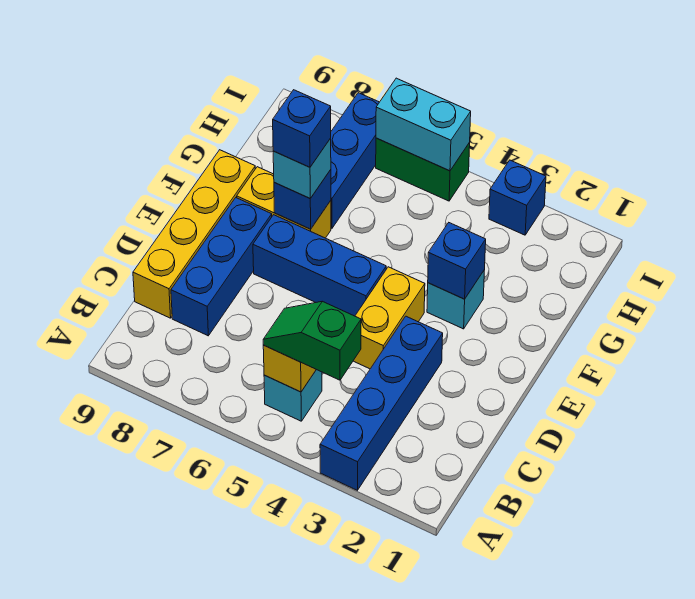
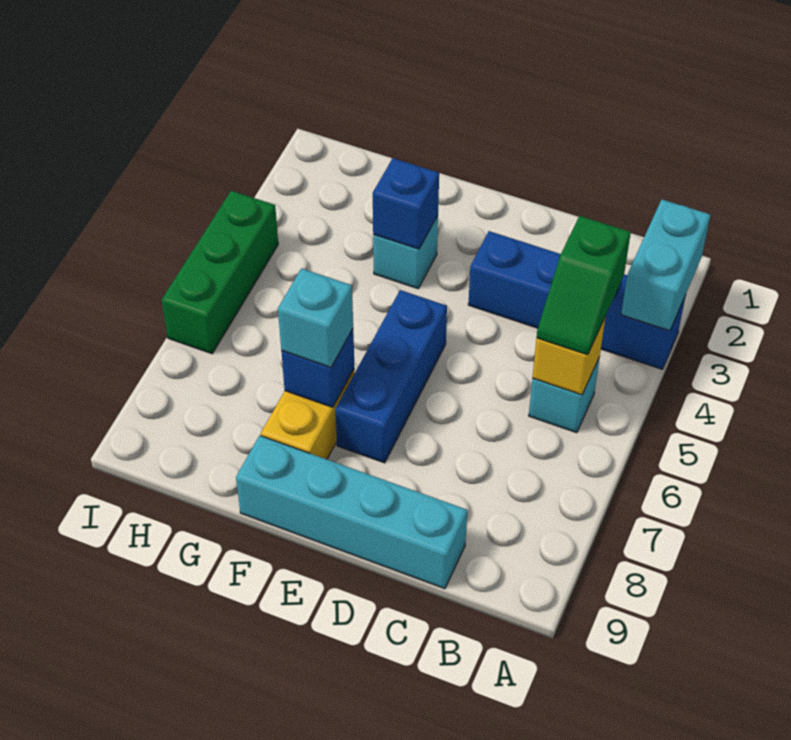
blue 1x3 brick [171,198,272,336] -> none
yellow 1x4 brick [133,150,255,318] -> cyan 1x4 brick [236,436,467,589]
yellow 1x2 brick [353,267,425,369] -> none
blue 1x1 brick [273,90,331,167] -> none
blue 1x3 brick [331,93,379,228] -> none
blue 1x1 brick [489,160,546,235] -> none
green 1x2 brick [376,138,470,201] -> green 1x3 brick [162,191,278,354]
cyan 1x2 brick [376,78,471,171] -> cyan 1x2 brick moved to [621,200,710,331]

